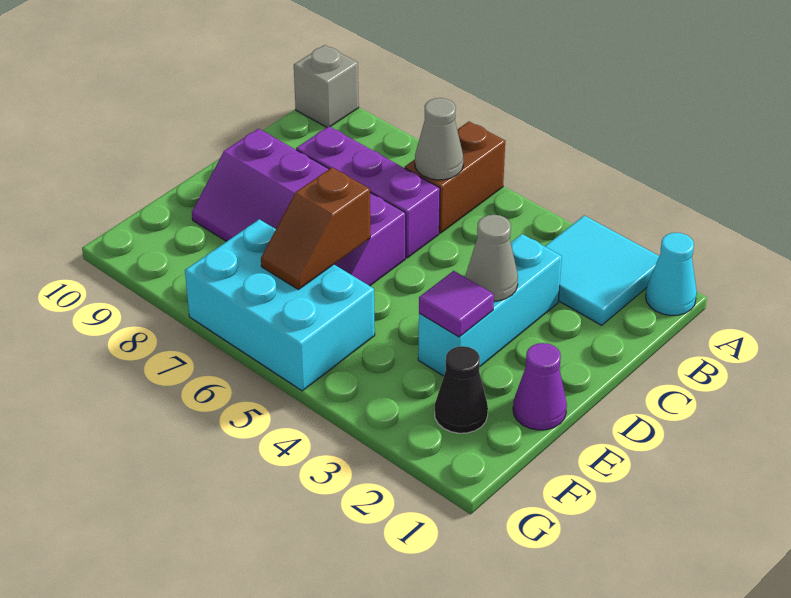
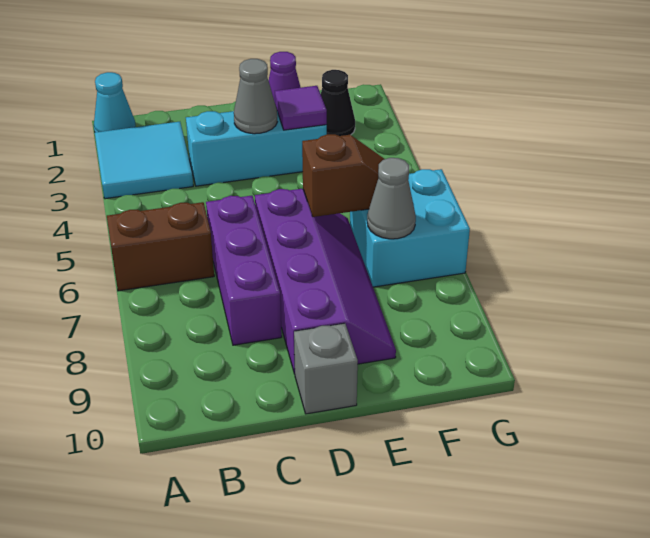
grey 1x1 brick [294,45,359,127] -> grey 1x1 brick moved to [294,323,358,414]
grey 1x1 cone [415,98,463,180] -> grey 1x1 cone moved to [367,158,416,239]
cyan 2x3 brick [185,219,375,391] -> cyan 2x2 brick [350,169,470,287]

